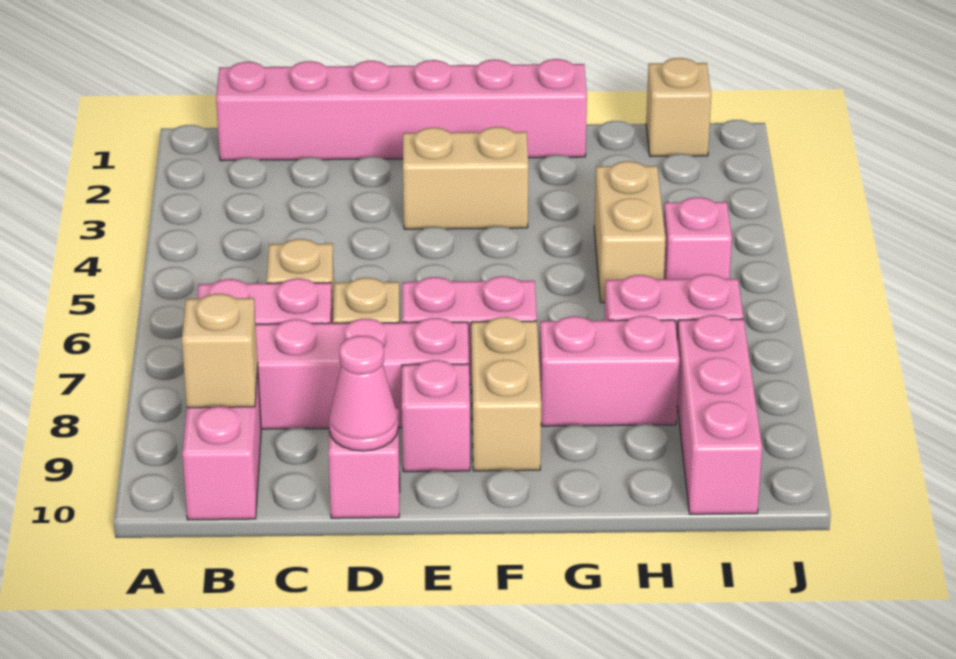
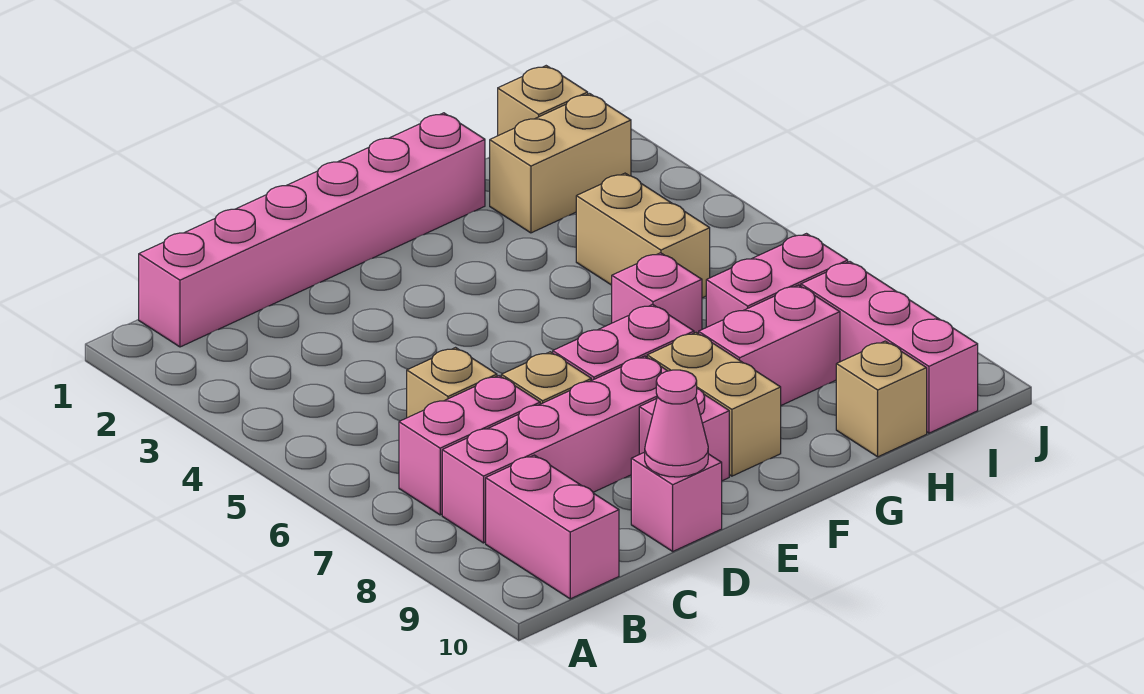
tan 1x1 brick [182,294,258,408] -> tan 1x1 brick moved to [836,341,927,457]
tan 1x2 brick [403,127,529,229] -> tan 1x2 brick moved to [490,94,631,233]
pink 1x1 brick [664,197,732,279] -> pink 1x1 brick moved to [612,253,702,334]

